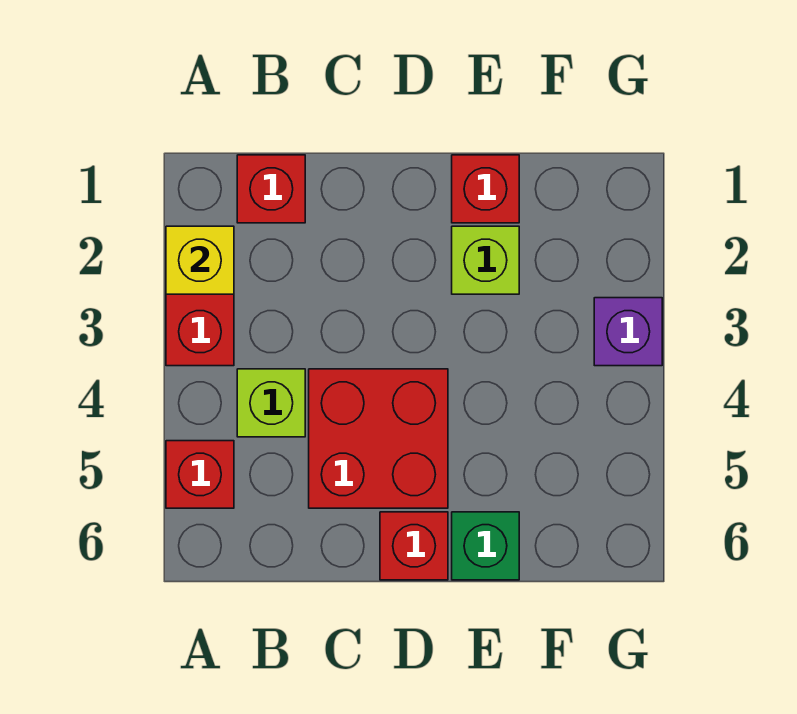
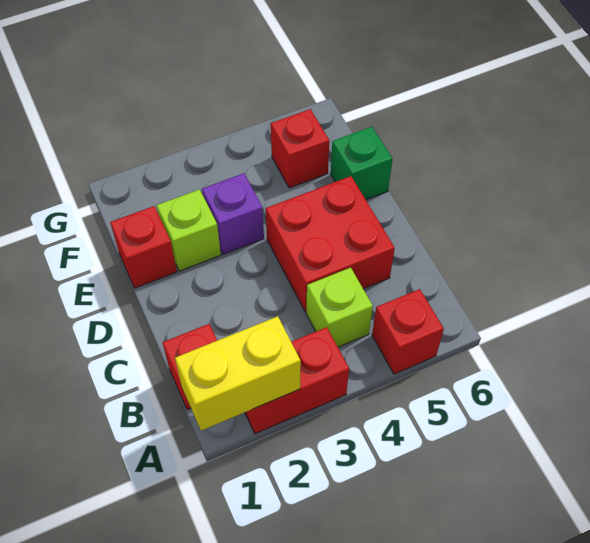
yellow 1x1 brick [166,226,234,294] -> yellow 1x2 brick [175,316,301,431]
red 1x1 brick [380,512,448,580] -> red 1x1 brick moved to [271,109,329,188]
purple 1x1 brick [594,298,662,366] -> purple 1x1 brick moved to [202,173,264,254]

